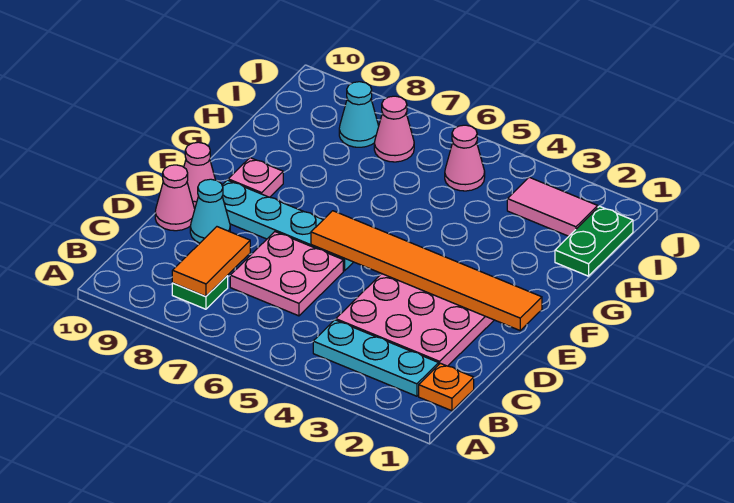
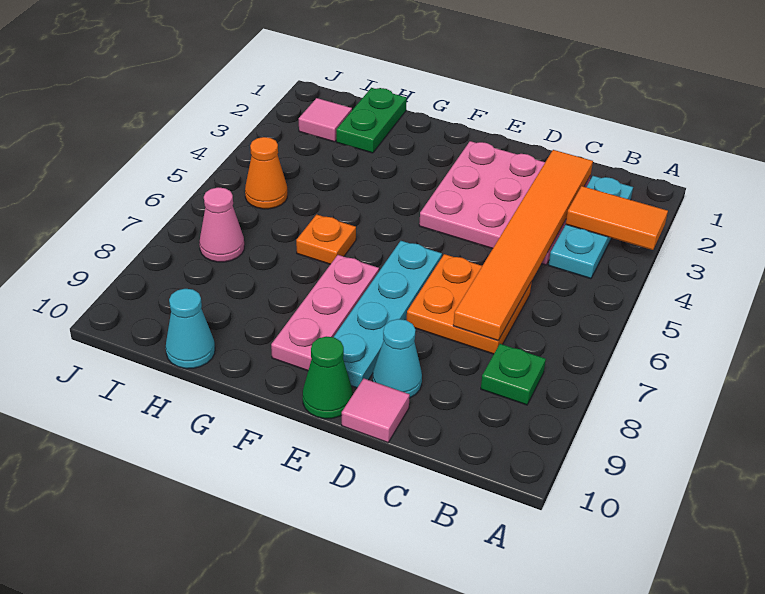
orange 1x1 plate [419,363,474,411] -> orange 1x1 plate moved to [296,214,356,264]
orange 1x2 tile [172,227,250,296] -> orange 1x2 tile moved to [566,186,668,250]
pink 2x2 plate [230,232,343,316] -> orange 2x2 plate [407,254,532,354]
pink 1x1 cone [155,165,195,231] -> pink 1x1 tile [342,379,410,443]
orange 1x6 tile [311,211,542,330] -> orange 1x6 tile moved to [453,150,593,341]
pink 1x1 cone [184,142,215,208] -> green 1x1 cone [303,336,353,419]
pink 1x1 plate [228,158,283,197] -> pink 1x3 plate [271,255,379,371]
green 1x2 plate [555,206,633,276] -> green 1x2 plate turned to [336,88,407,153]
pink 1x2 tile [507,177,598,236] -> pink 1x1 tile [299,98,352,142]
pink 1x1 cone [445,125,485,191] -> orange 1x1 cone [245,137,287,209]
cyan 1x1 cone [339,82,379,147] -> cyan 1x1 cone moved to [166,289,215,369]

